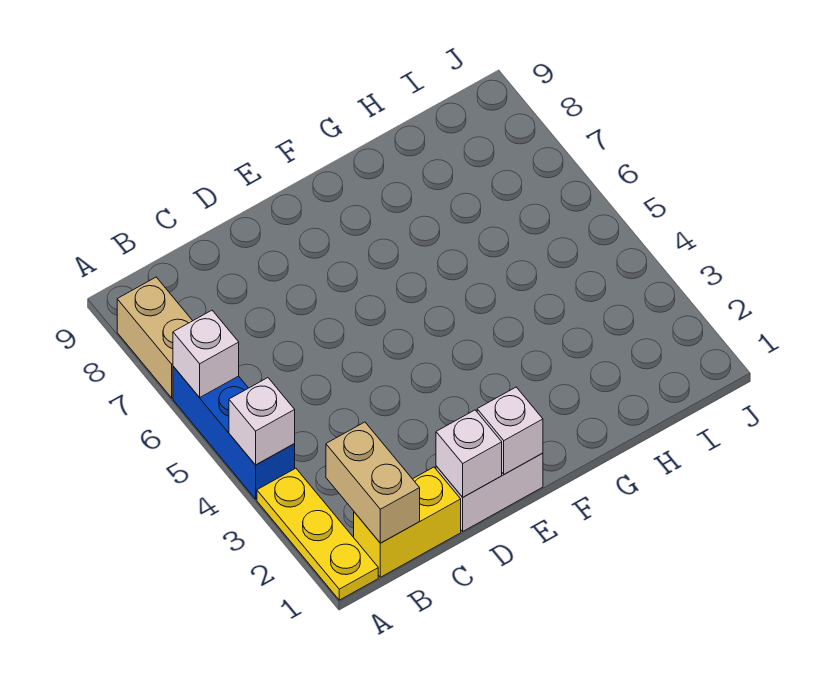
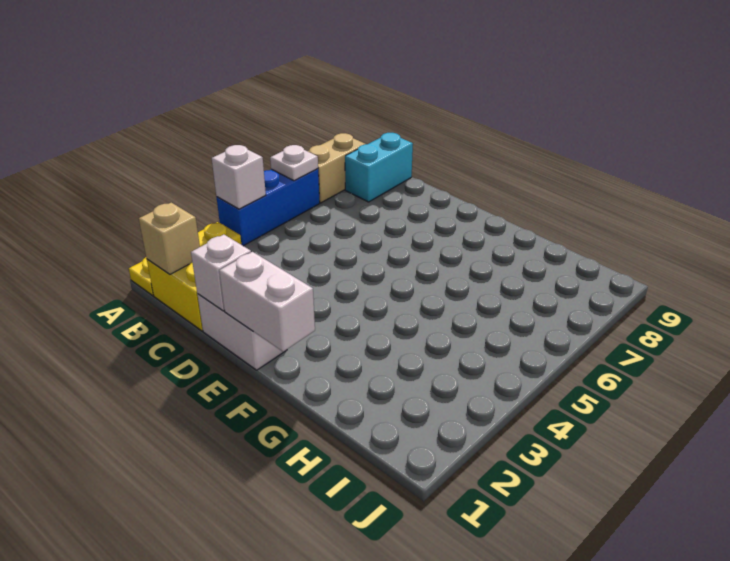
white 1x1 brick [173,310,239,398] -> white 1x1 plate [270,145,318,181]
tan 1x2 brick [326,422,420,543] -> tan 1x1 brick [139,203,200,274]
none -> cyan 1x2 brick [345,133,413,202]
white 1x1 brick [477,387,543,474] -> white 1x2 brick [219,252,315,352]

